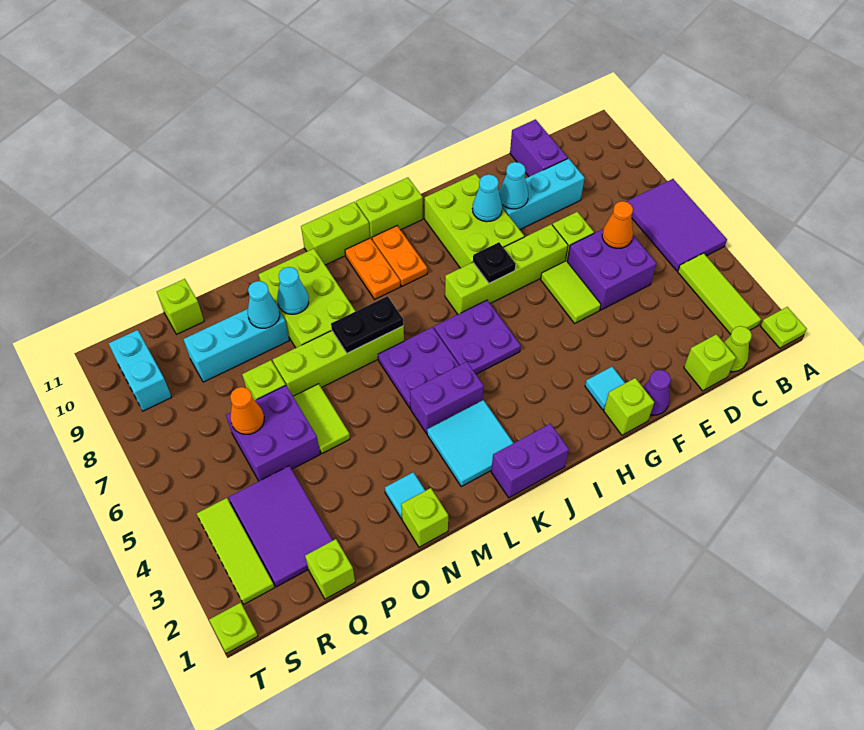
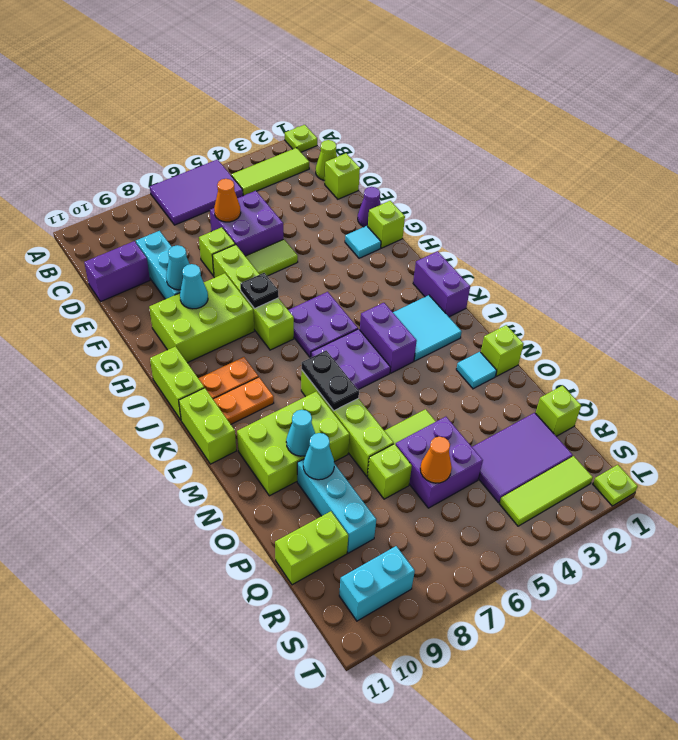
lime 1x1 brick [157,279,204,334] -> lime 1x2 brick [275,511,348,585]

